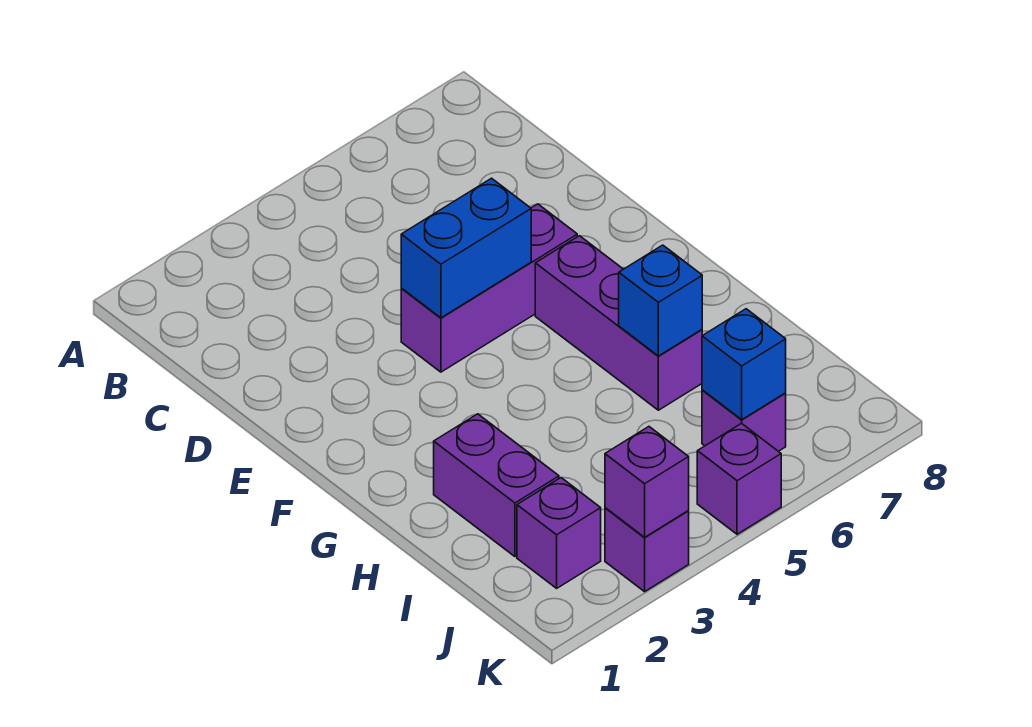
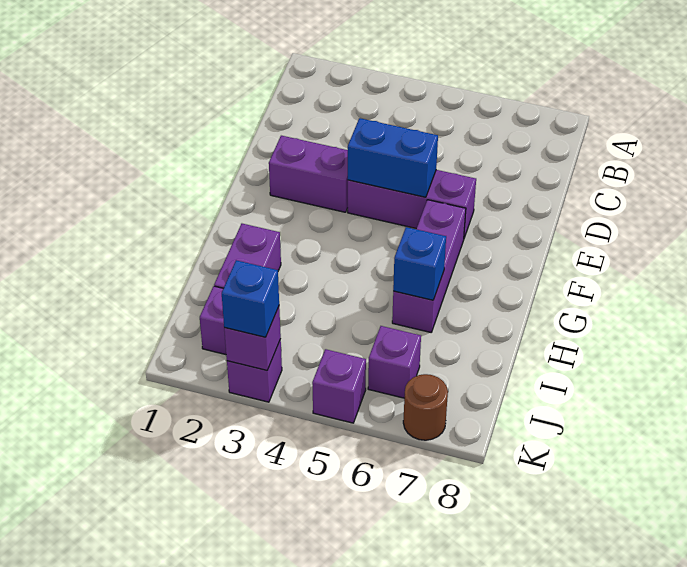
none -> purple 1x2 brick [269,136,348,212]
blue 1x1 brick [702,309,786,419] -> blue 1x1 brick moved to [222,260,279,337]
none -> brown 1x1 round brick [403,374,448,440]

